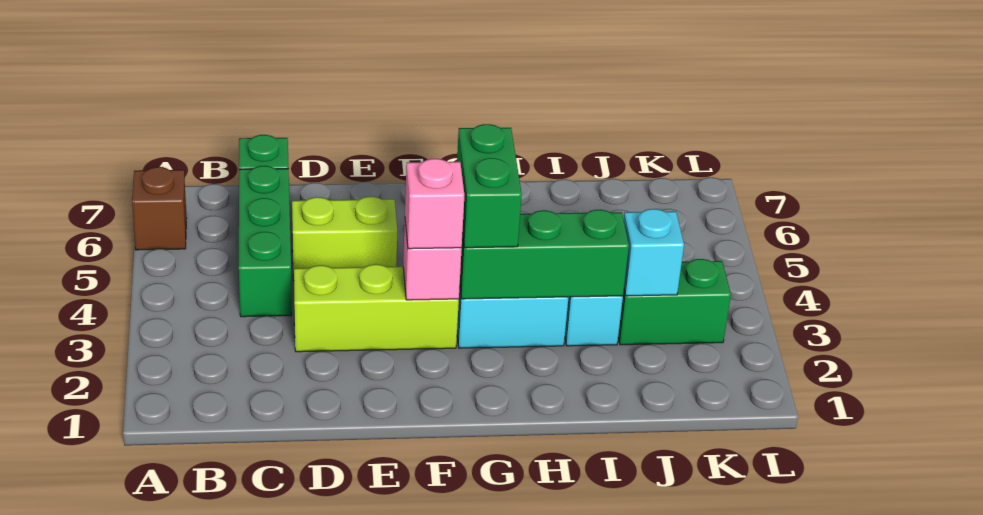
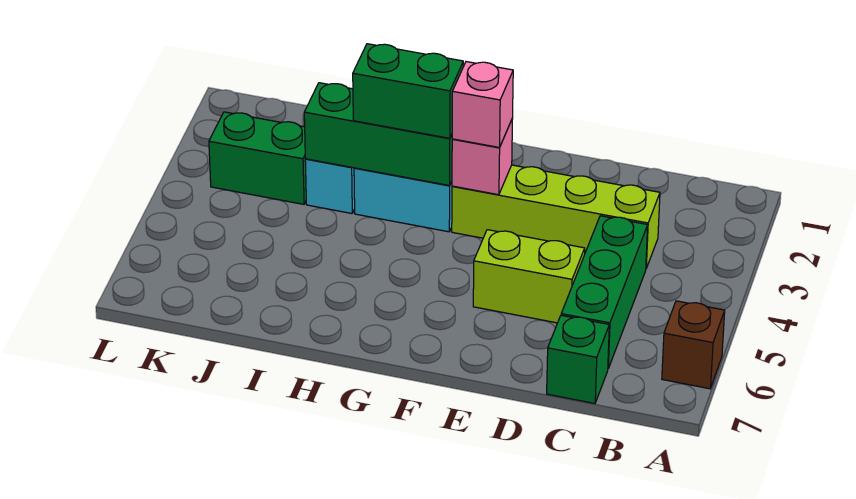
lime 1x3 brick [294,264,459,352] -> lime 1x4 brick [452,165,660,268]
green 1x2 brick [457,124,522,248] -> green 1x2 brick turned to [353,44,463,138]
cyan 1x1 brick [624,209,684,296] -> none

